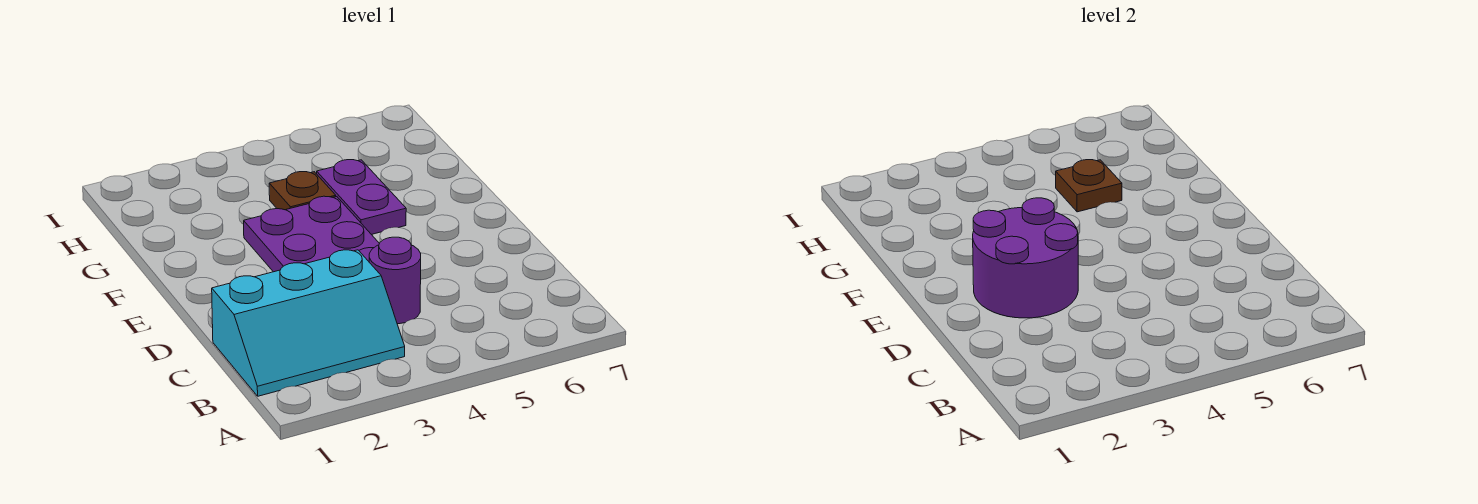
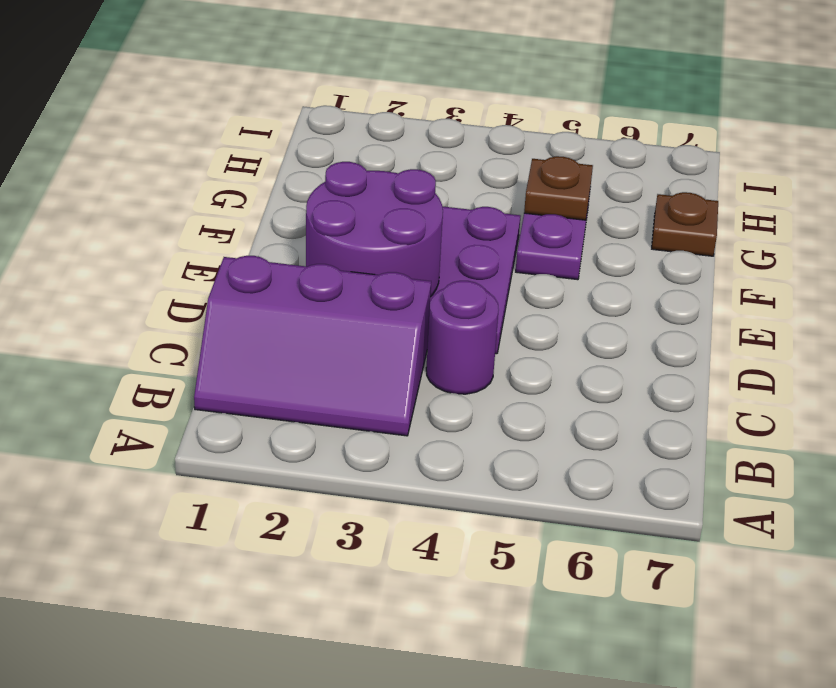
cyan 2x3 slope [212,250,405,396] -> purple 2x3 slope [194,256,431,436]
brown 1x1 plate [269,172,336,210] -> brown 1x1 plate moved to [652,192,718,256]

